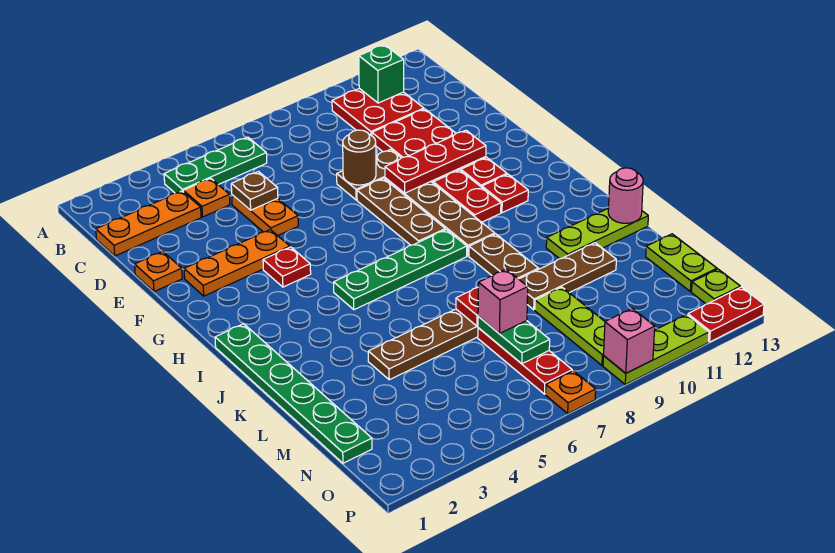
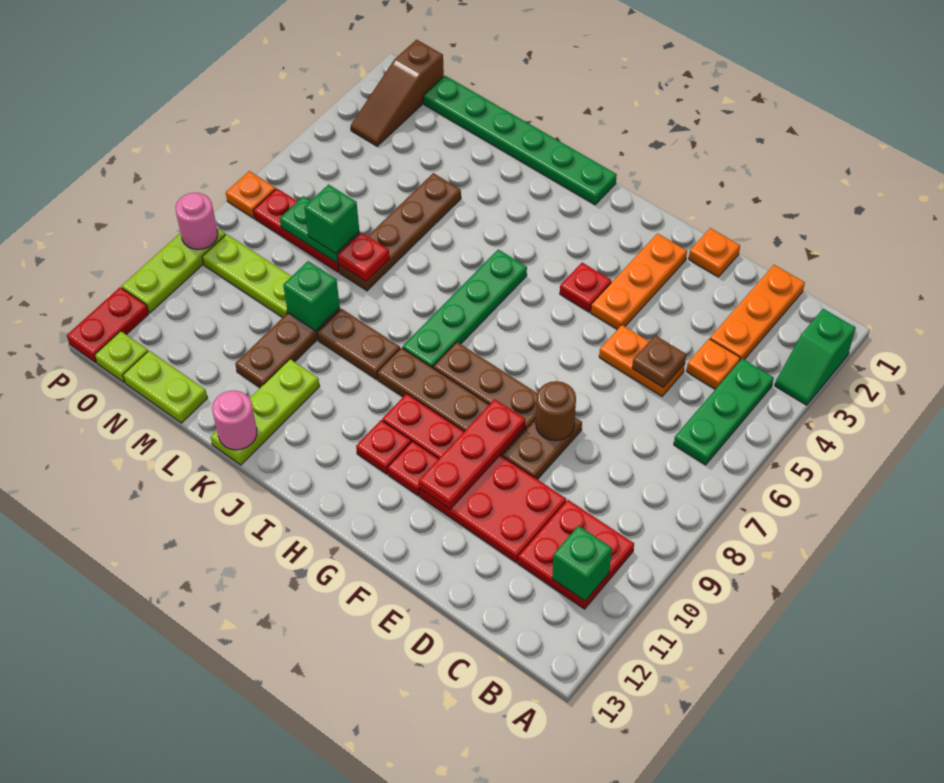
none -> green 1x2 slope [775,309,856,405]
none -> green 1x1 brick [283,261,340,331]
pink 1x1 brick [478,269,528,334] -> green 1x1 brick [304,185,359,253]
none -> brown 1x3 slope [351,40,444,146]
pink 1x1 brick [604,308,655,373] -> pink 1x1 round brick [175,193,218,250]

